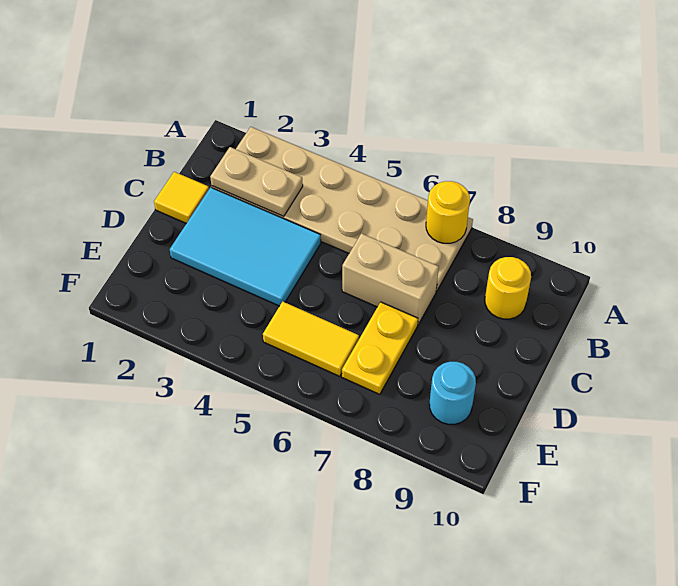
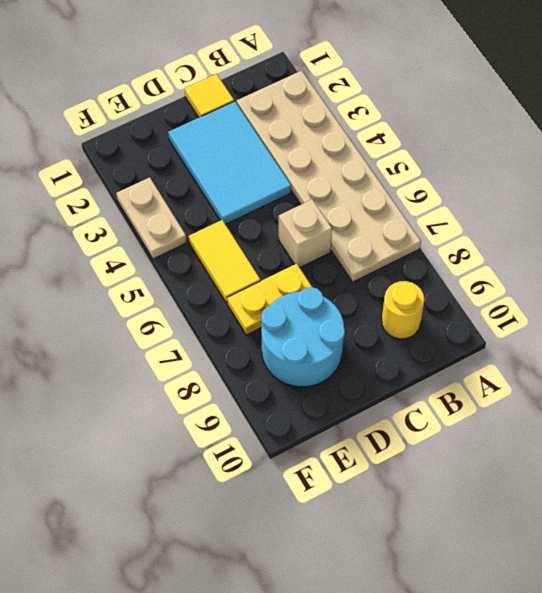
yellow 1x1 round brick [426,181,470,243] -> none
tan 1x2 plate [210,147,303,217] -> tan 1x2 plate moved to [116,177,187,259]
tan 1x2 brick [342,233,439,324] -> tan 1x1 brick [279,199,332,268]
cyan 1x1 round brick [430,362,476,424] -> cyan 2x2 round brick [261,287,345,387]

